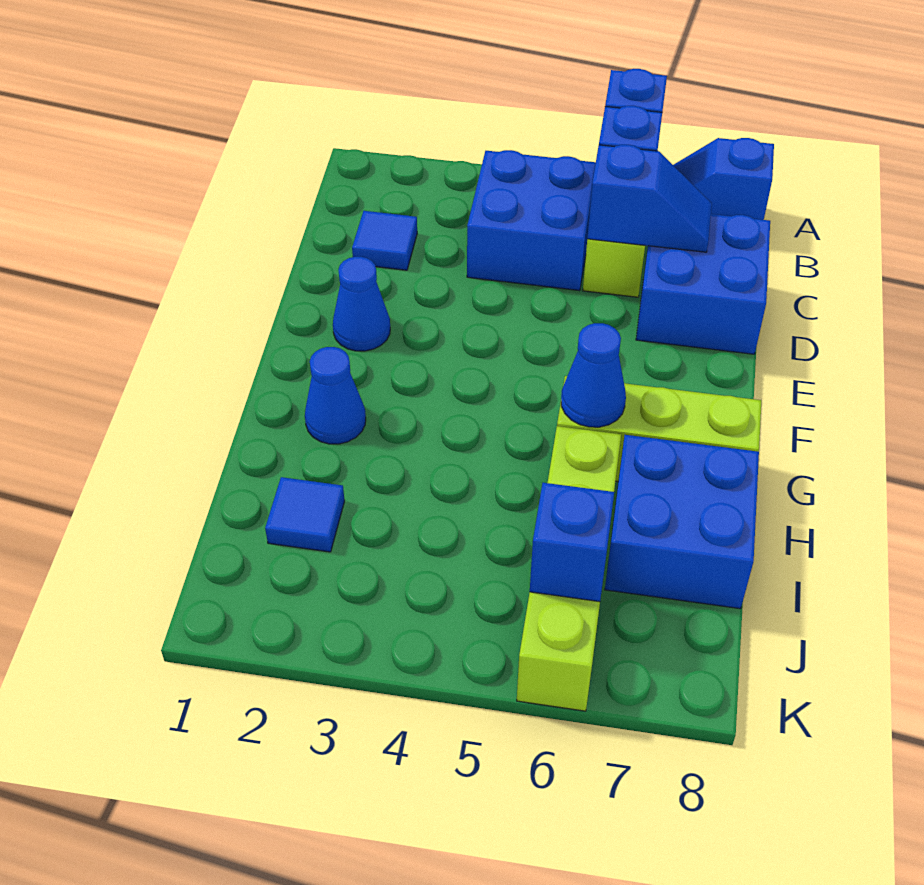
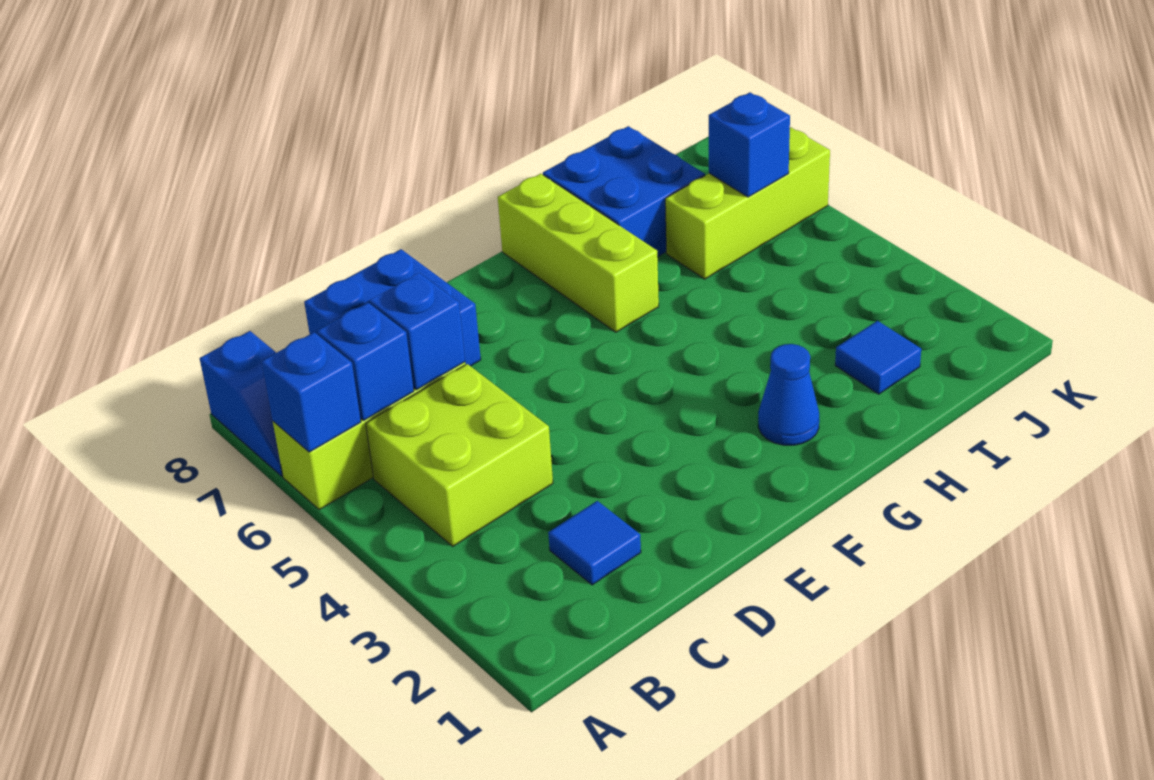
blue 2x2 brick [467,150,596,291] -> lime 2x2 brick [366,364,553,546]
blue 1x1 cone [333,257,390,351] -> none
blue 1x1 cone [561,323,626,427] -> none
lime 1x4 brick [517,426,621,711] -> lime 1x3 brick [665,127,830,279]

